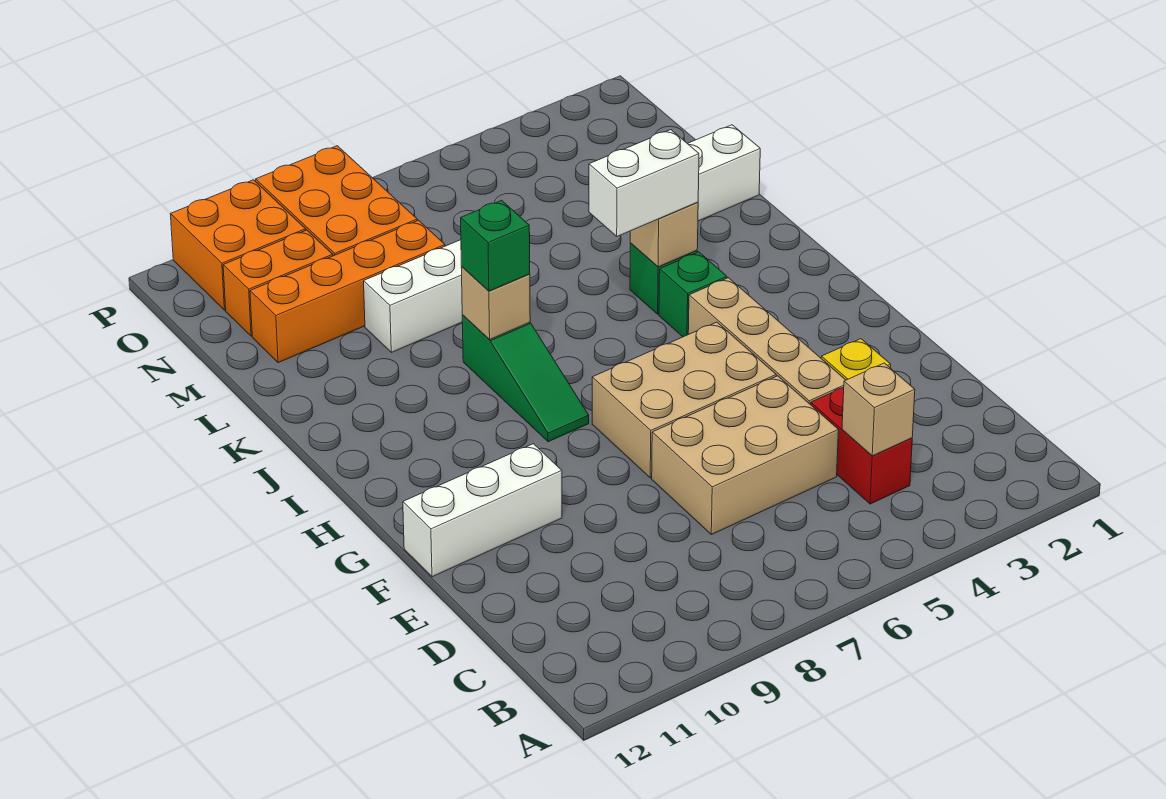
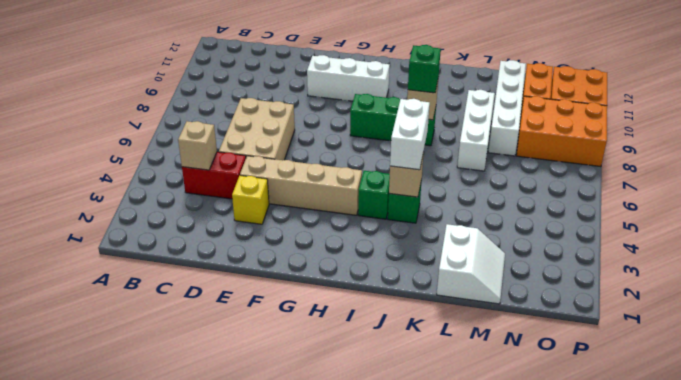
tan 2x3 brick [592,322,776,478] -> none
white 1x3 brick [403,444,562,577] -> white 1x3 brick turned to [307,55,390,101]
green 1x3 slope [462,315,589,442] -> green 1x3 brick [350,94,436,146]
orange 1x4 brick [250,220,445,363] -> white 1x4 brick [488,60,526,156]

